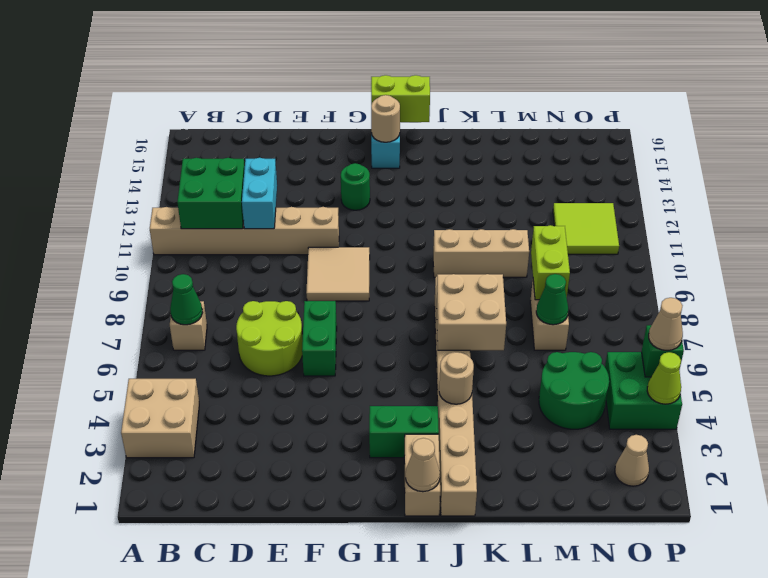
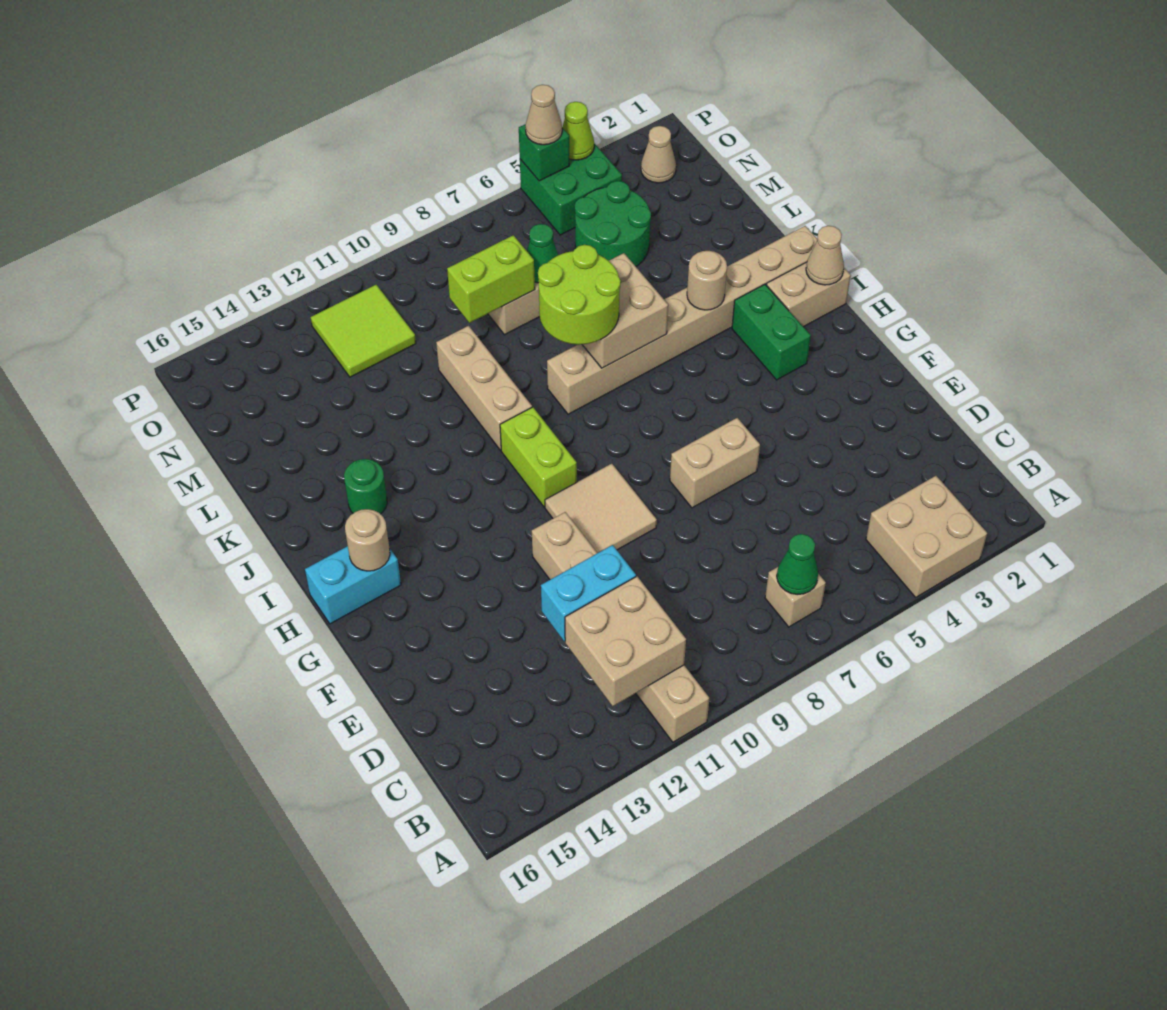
green 2x2 brick [177,158,245,229] -> tan 2x2 brick [565,576,686,706]
lime 2x2 round brick [236,301,303,376] -> lime 2x2 round brick moved to [538,245,621,345]
green 1x2 brick [302,301,337,376] -> tan 1x2 brick [670,418,760,508]
green 1x1 round brick [341,163,370,210] -> green 1x1 round brick moved to [344,459,387,514]
lime 1x2 brick [371,75,430,122] -> lime 1x2 brick moved to [500,407,577,507]

